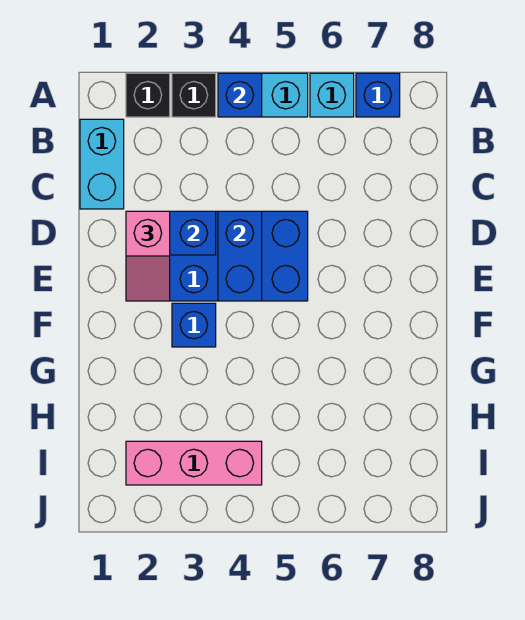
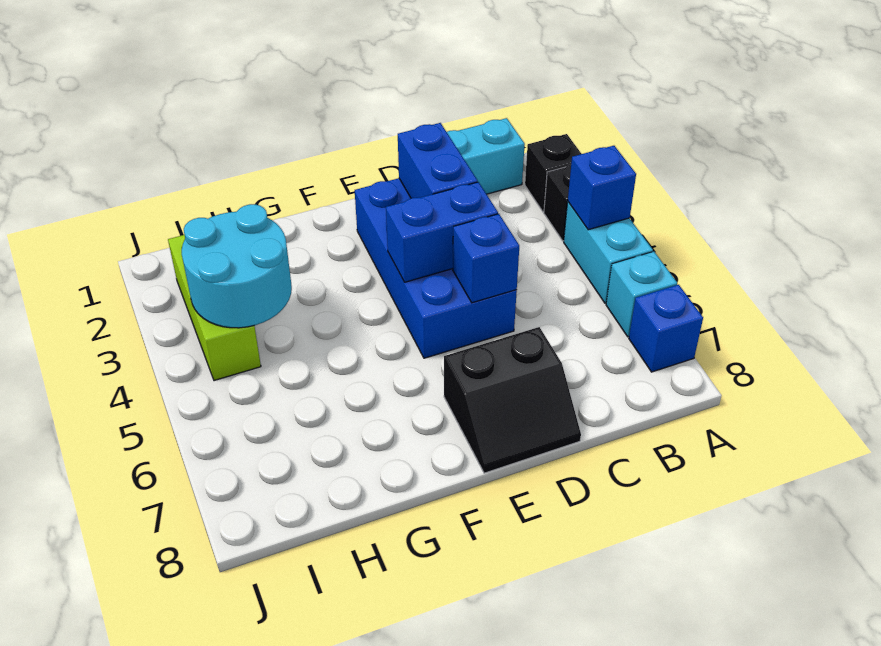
pink 1x2 slope [126,211,170,301] -> none
none -> black 2x2 slope [444,327,581,473]
blue 1x1 brick [172,303,216,347] -> blue 1x1 brick moved to [453,214,519,303]
none -> cyan 2x2 round brick [182,204,292,328]
pink 1x3 brick [126,441,262,485] -> lime 1x3 brick [168,235,261,381]

